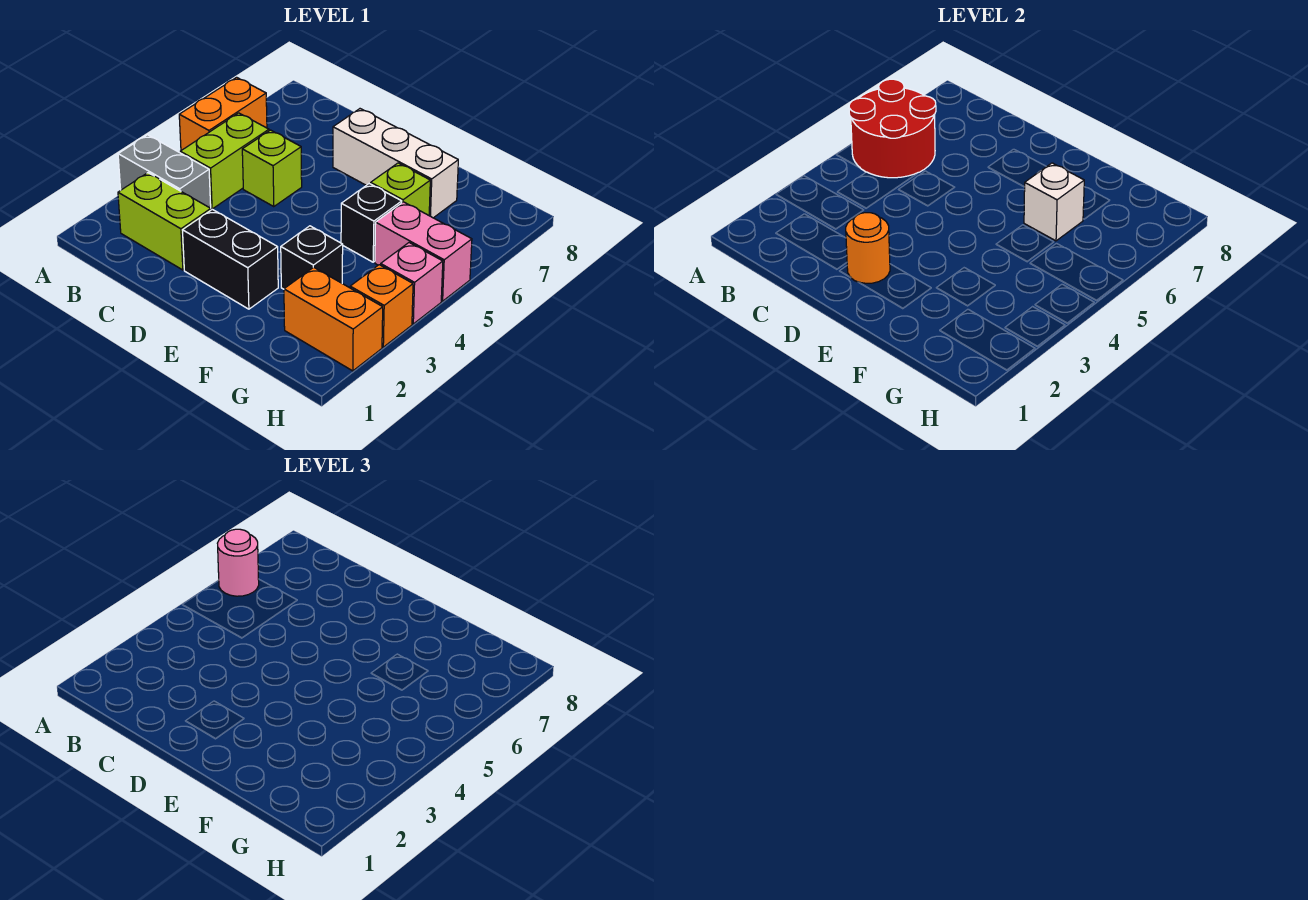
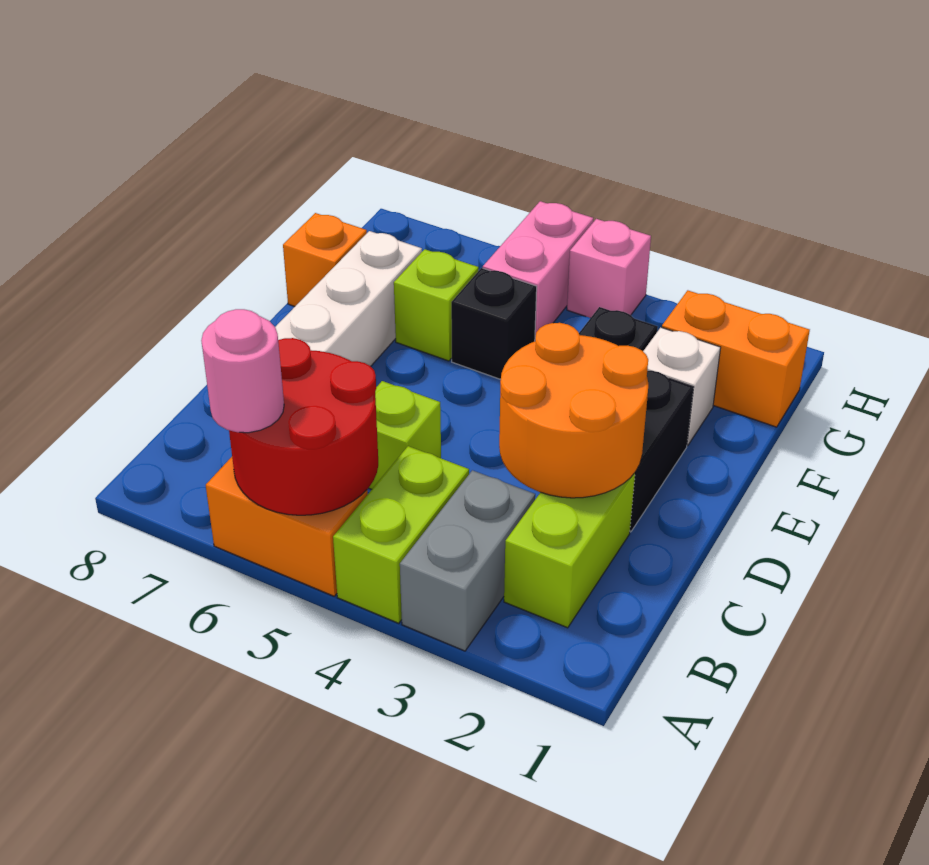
lime 1x2 brick [180,113,269,209] -> lime 1x2 brick turned to [333,446,469,623]
orange 1x1 round brick [846,213,890,283] -> orange 2x2 round brick [499,323,648,498]
white 1x1 brick [1024,163,1084,241] -> white 1x1 brick moved to [643,327,721,446]
orange 1x2 brick [284,267,383,371] -> orange 1x2 brick turned to [662,290,810,427]
orange 1x1 brick [350,265,413,347] -> orange 1x1 brick moved to [283,213,367,306]

